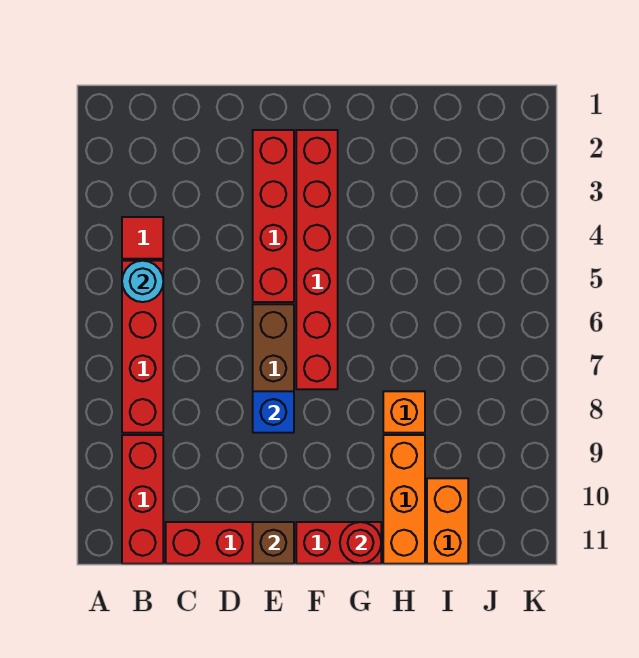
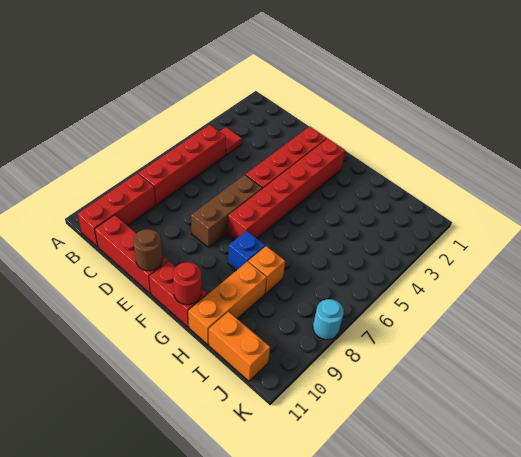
cyan 1x1 round brick [122,261,163,302] -> cyan 1x1 round brick moved to [313,299,344,340]
blue 1x1 brick [253,391,294,433] -> blue 1x1 brick moved to [228,231,265,271]
brown 1x1 brick [253,522,294,564] -> brown 1x1 round brick [133,229,163,271]
orange 1x2 brick [427,478,468,564] -> orange 1x2 brick turned to [209,312,270,381]

